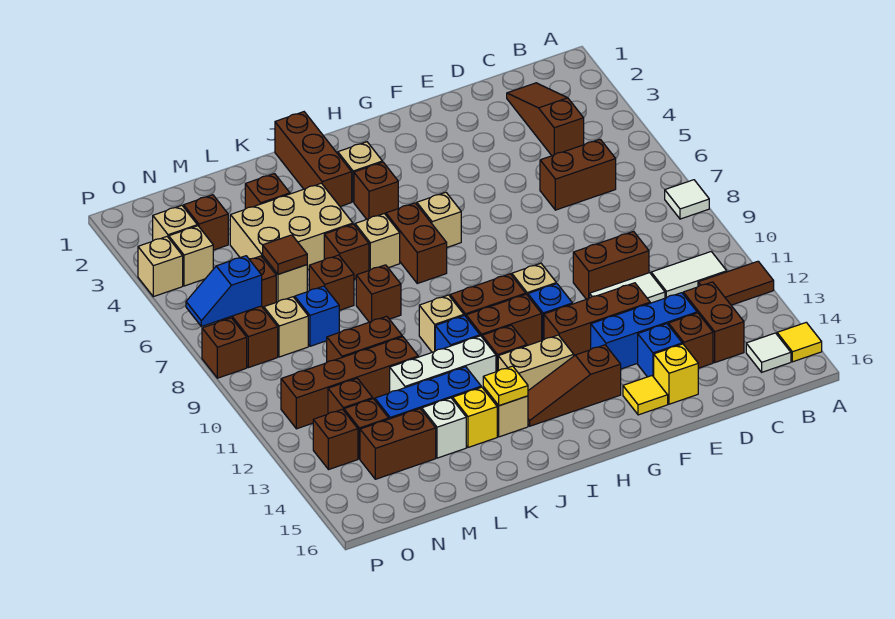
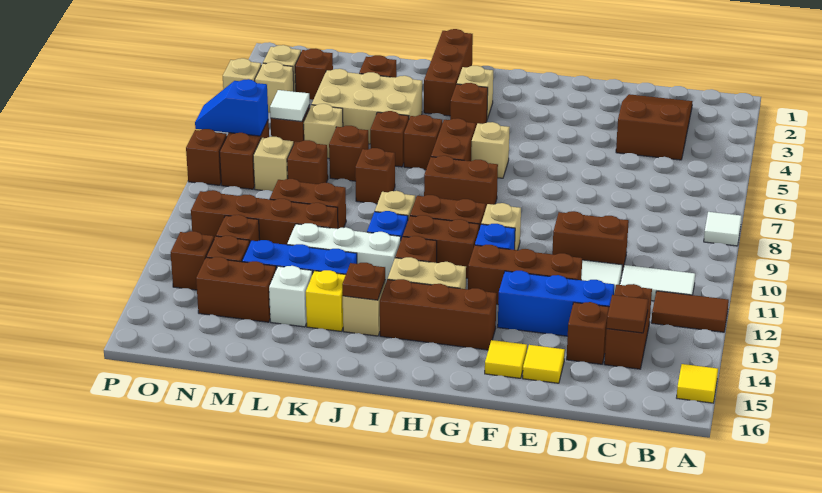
white 1x1 tile [746,333,791,372] -> white 1x1 tile moved to [270,90,310,122]
brown 1x3 slope [507,83,584,156] -> brown 2x3 slope [616,94,692,160]
brown 1x2 brick [540,139,616,210] -> brown 1x2 brick moved to [424,156,498,207]
blue 1x1 brick [638,324,682,377] -> none
yellow 1x1 brick [654,344,698,404] -> yellow 1x1 tile [523,345,565,383]
brown 1x3 slope [528,345,621,426] -> brown 1x3 brick [380,279,497,350]
tan 1x1 brick [355,214,400,271] -> brown 1x1 brick [404,115,443,170]
yellow 1x1 plate [483,366,528,406] -> brown 1x1 plate [342,263,385,300]
brown 1x1 tile [263,235,307,274] -> brown 1x1 tile moved to [607,295,648,333]
blue 1x1 brick [295,286,339,346] -> brown 1x1 brick [287,140,328,184]

